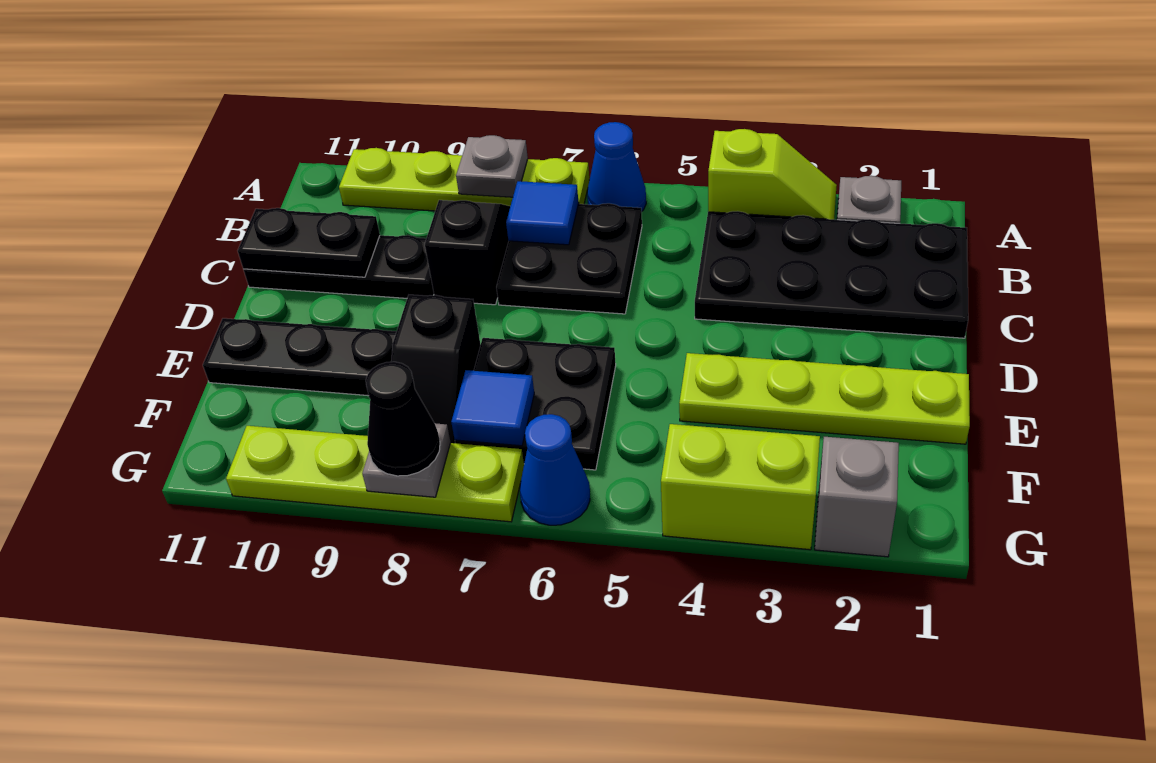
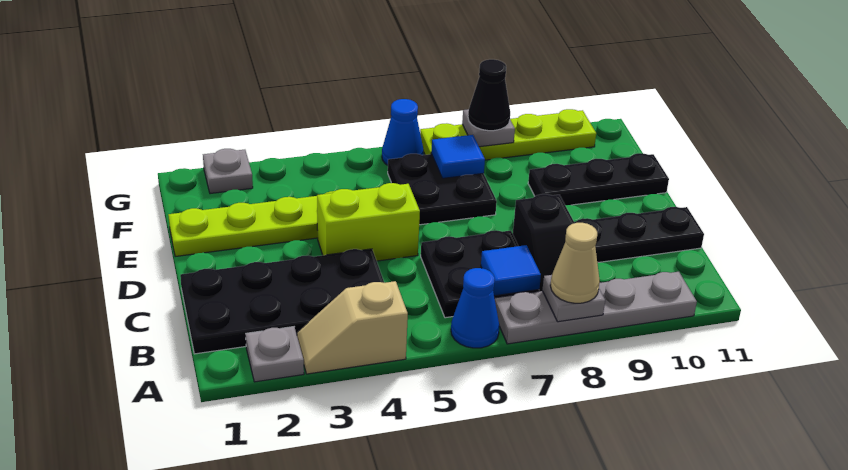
lime 1x2 slope [708,129,837,219] -> tan 1x2 slope [297,281,408,374]
lime 1x4 plate [339,148,589,211] -> grey 1x4 plate [495,272,697,344]
none -> tan 1x1 cone [550,223,600,303]
black 1x2 plate [238,208,380,277] -> none
black 1x2 slope [391,295,481,443] -> none
grey 1x1 brick [815,437,899,557] -> grey 1x1 plate [203,149,253,194]
lime 1x2 brick [661,424,820,550] -> lime 1x2 brick moved to [317,183,420,261]

